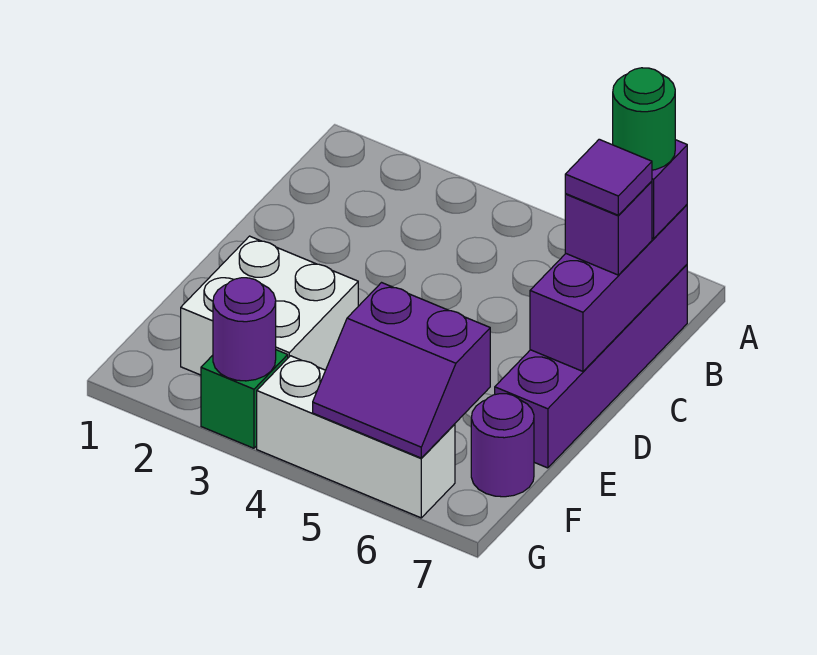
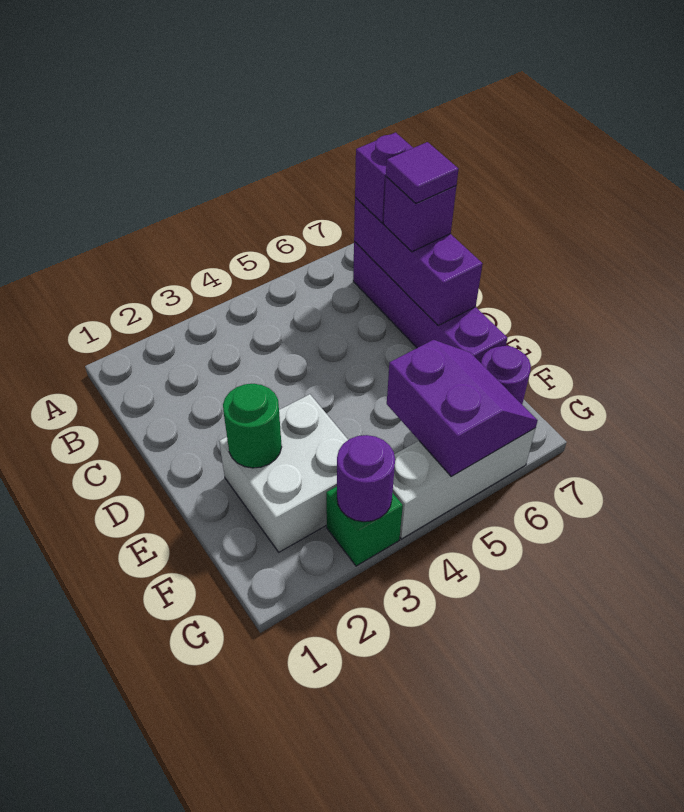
green 1x1 round brick [613,68,675,170] -> green 1x1 round brick moved to [223,384,282,468]
purple 2x2 slope [313,283,490,458] -> purple 2x2 slope turned to [387,340,538,476]

